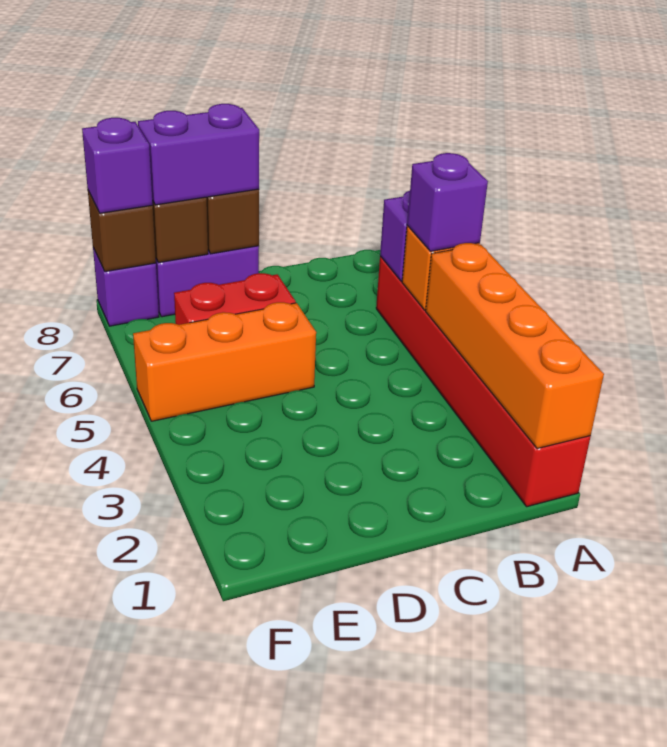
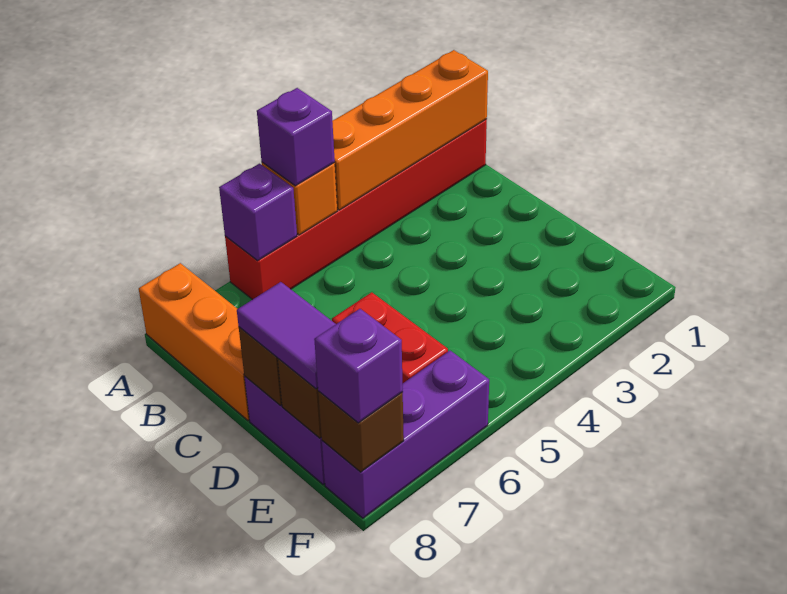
orange 1x3 brick [133,302,316,421] -> orange 1x3 brick moved to [139,263,249,420]
purple 1x2 brick [138,104,259,205] -> purple 1x2 tile [237,282,336,389]
purple 1x1 brick [93,248,159,326] -> purple 1x3 brick [322,351,489,518]

